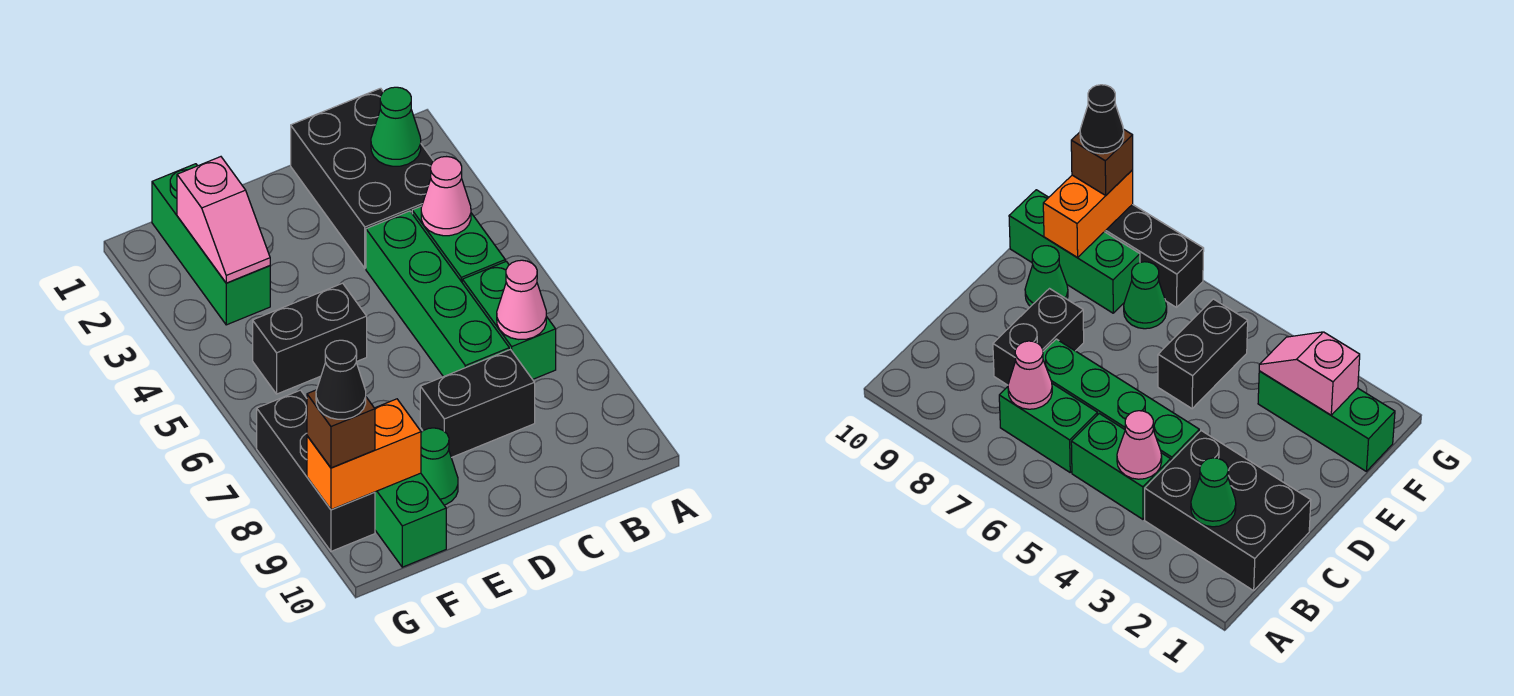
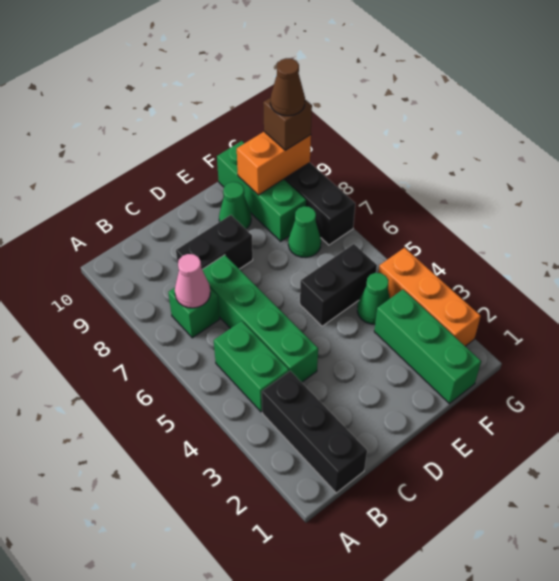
black 2x3 brick [291,88,433,268] -> black 1x3 brick [262,371,367,493]
green 1x1 cone [371,87,421,166] -> green 1x1 cone moved to [357,273,390,324]
pink 1x1 cone [421,157,471,236] -> none
green 1x2 brick [462,261,556,379] -> green 1x1 brick [168,288,219,338]
pink 1x2 slope [177,157,270,283] -> none
none -> orange 1x3 brick [379,248,481,346]
black 1x1 cone [316,340,366,419] -> brown 1x1 cone [270,58,305,116]

